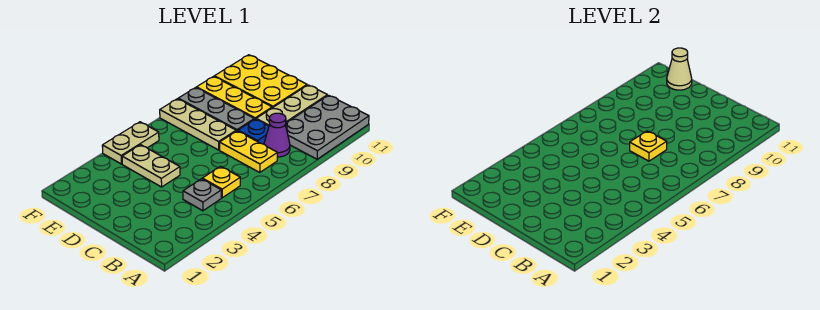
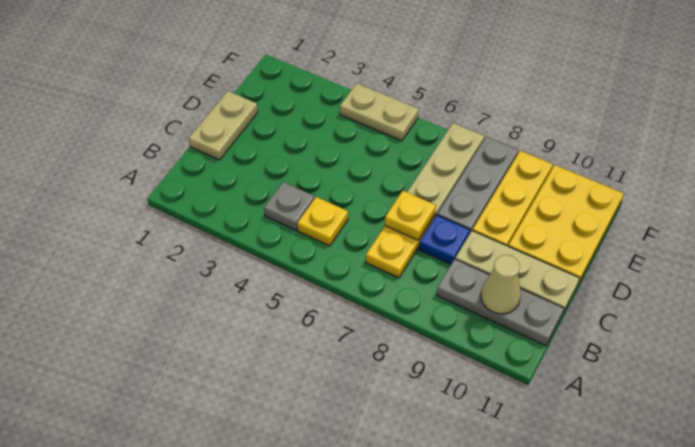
grey 2x3 plate [285,95,369,159] -> grey 1x3 plate [437,259,564,346]
purple 1x1 cone [264,113,290,157] -> none
tan 1x2 plate [122,145,180,187] -> tan 1x2 plate moved to [189,91,258,160]
tan 1x1 cone [667,48,692,90] -> tan 1x1 cone moved to [481,255,521,314]

